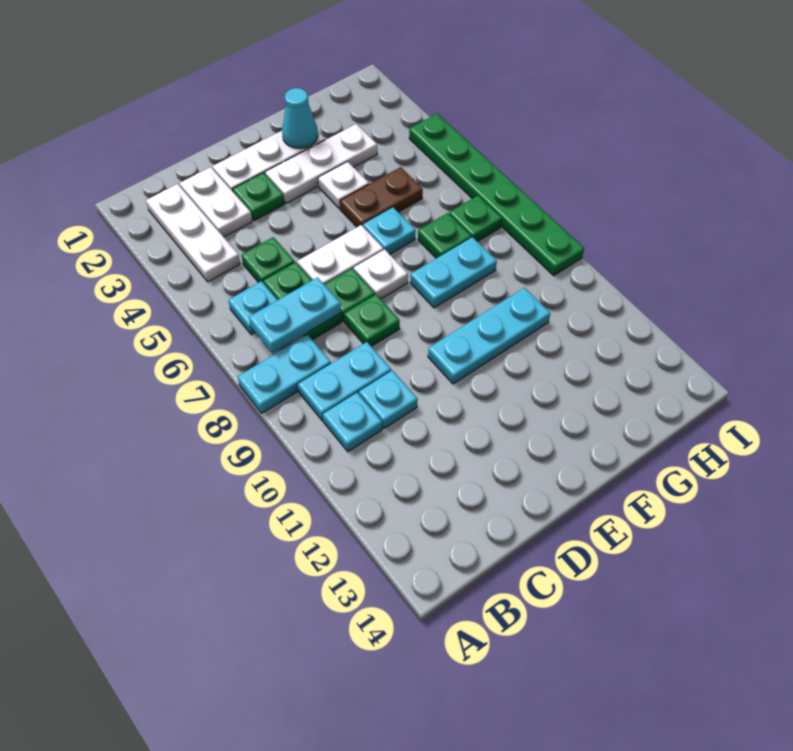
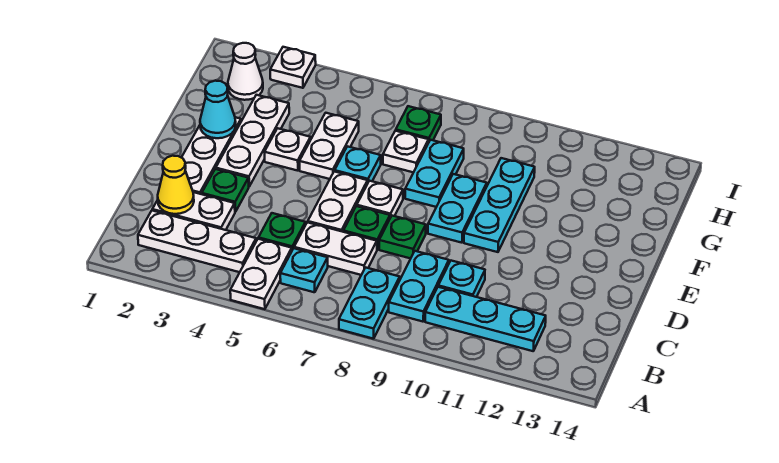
none -> white 1x2 plate [230,239,292,309]
cyan 1x2 plate [249,278,341,353] -> cyan 1x2 plate moved to [428,174,487,243]
cyan 1x1 plate [323,393,382,452] -> cyan 1x3 plate [425,287,546,351]
none -> yellow 1x1 cone [158,156,194,214]
green 1x2 plate [263,262,342,340] -> white 1x2 plate [294,222,377,275]
brown 1x2 plate [340,167,423,227] -> white 1x2 plate [299,113,359,179]
green 1x1 plate [418,213,471,258] -> white 1x1 plate [383,131,429,172]
none -> white 1x1 cone [228,43,263,100]
none -> white 1x1 plate [270,47,316,88]
green 1x6 plate [409,114,584,276] -> none

